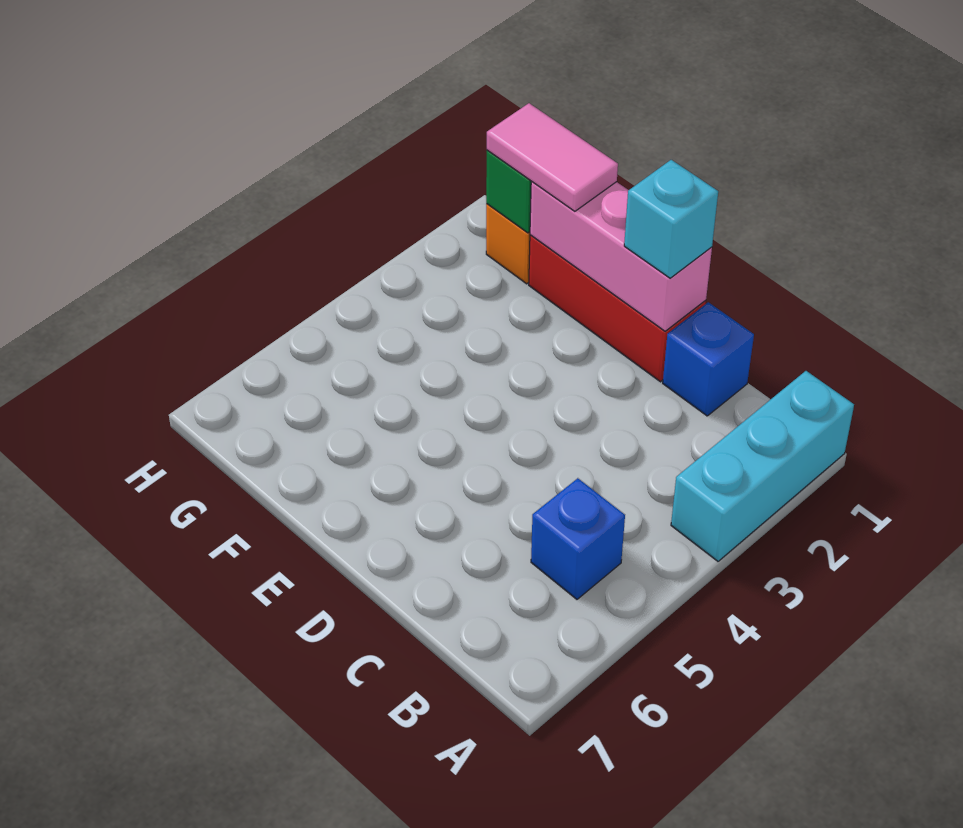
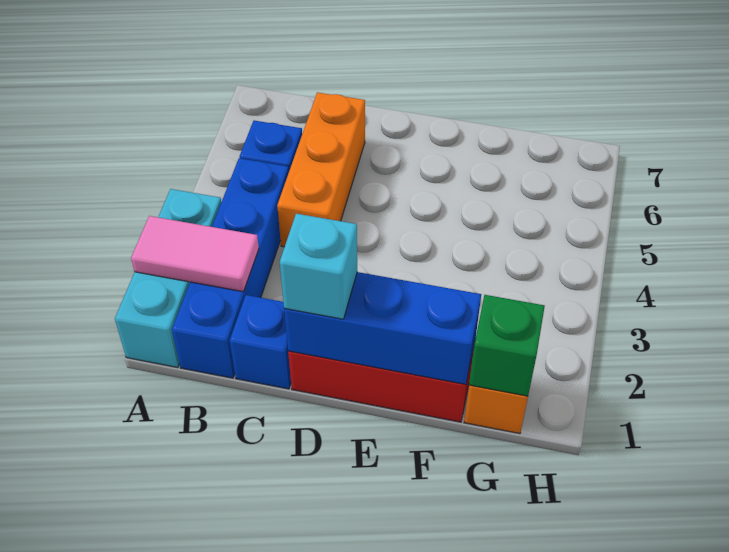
none -> blue 1x4 brick [172,158,289,378]
none -> orange 1x3 brick [277,92,365,247]
pink 1x3 brick [530,181,712,331] -> blue 1x3 brick [284,272,481,384]
pink 1x2 tile [487,103,618,211] -> pink 1x2 tile moved to [131,216,259,292]

